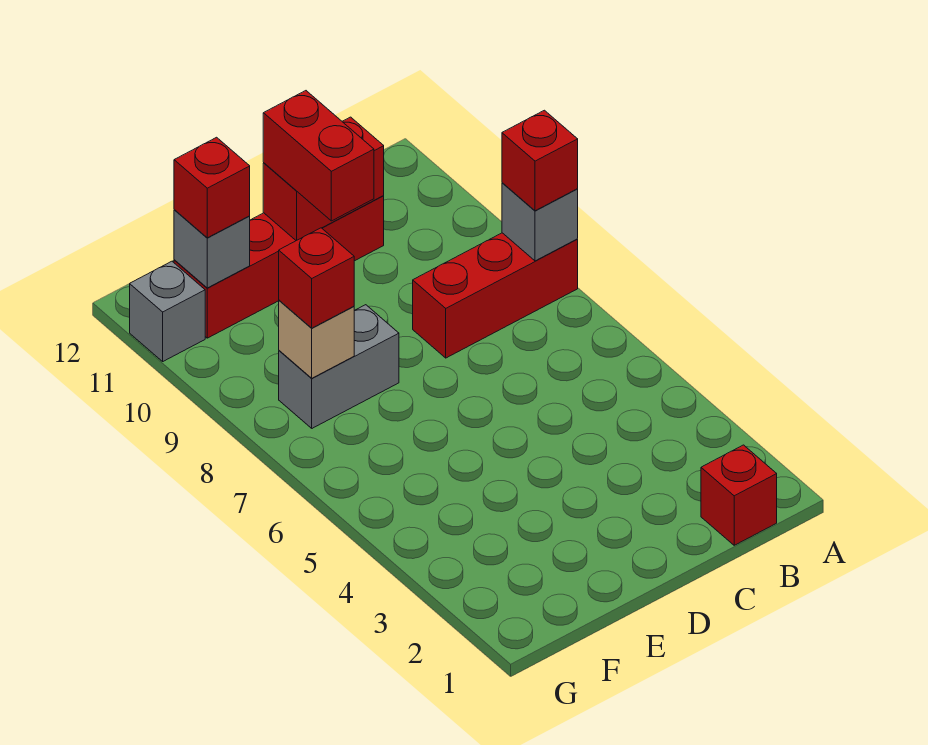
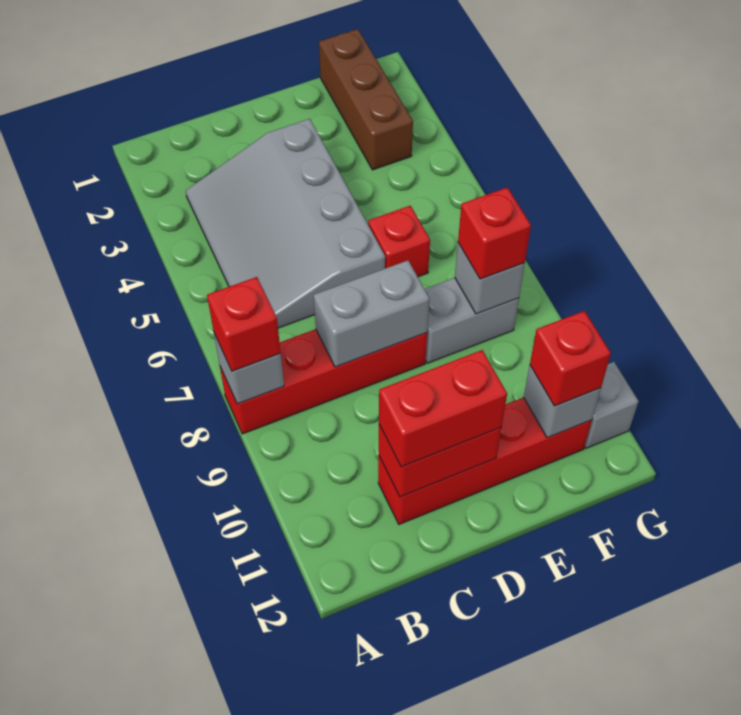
red 1x3 brick [413,233,578,358] -> red 1x4 brick [220,329,427,434]
red 1x1 brick [701,445,777,545] -> red 1x1 brick moved to [368,206,430,277]
none -> grey 3x4 slope [186,119,385,328]
none -> grey 1x2 brick [314,261,430,367]
red 1x2 brick [263,91,374,221] -> red 1x2 brick turned to [379,350,507,467]
none -> brown 1x3 brick [319,29,413,170]
tan 1x1 brick [279,300,355,378] -> grey 1x1 brick [455,243,525,314]

